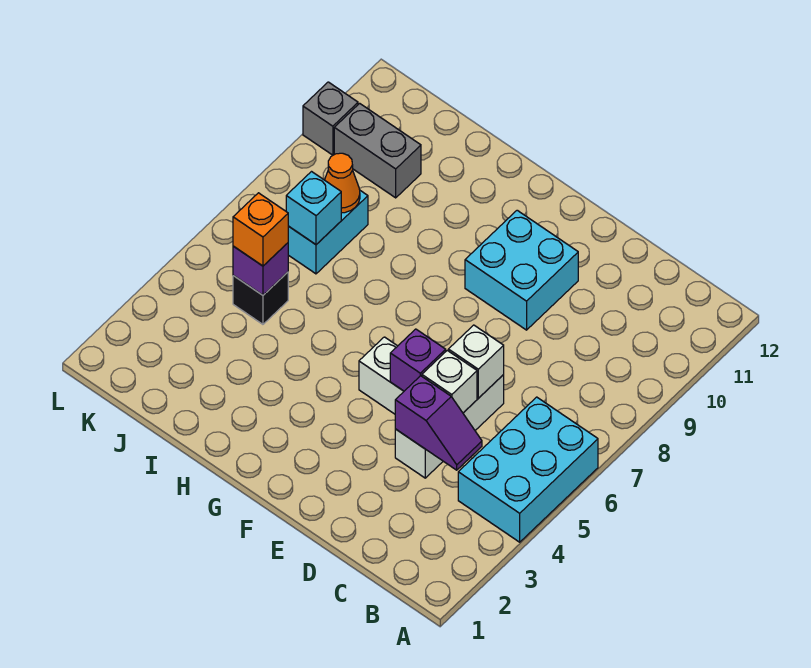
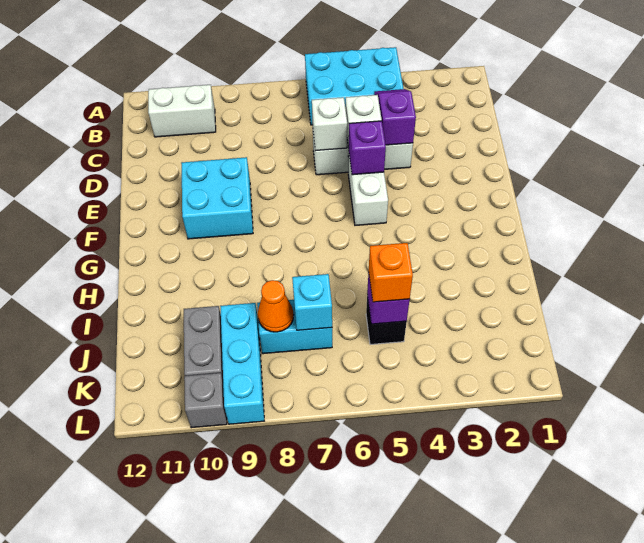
none -> white 1x2 brick [148,85,216,137]
none -> cyan 1x3 brick [220,303,264,424]

